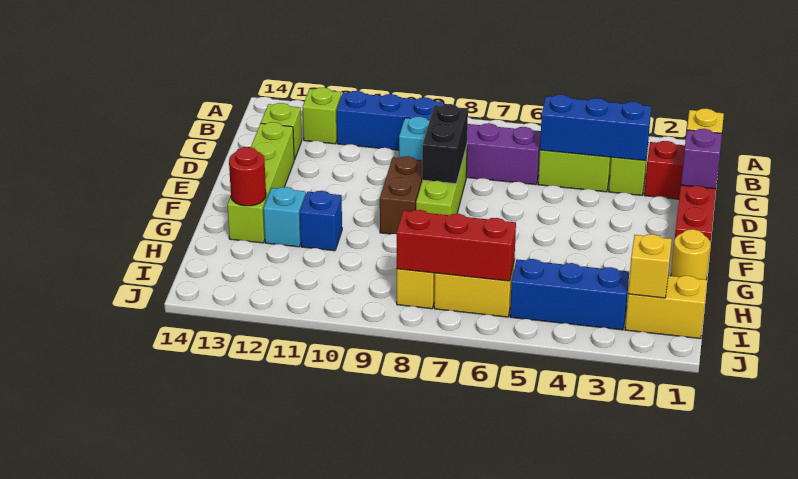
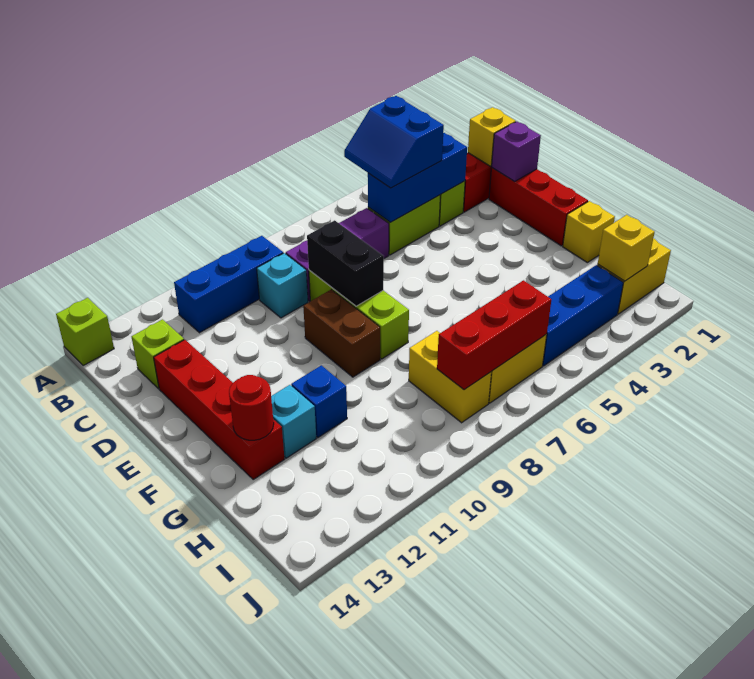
none -> blue 2x2 slope [344,96,444,188]
lime 1x1 brick [302,88,341,144] -> lime 1x1 brick moved to [56,298,114,366]
lime 1x4 brick [227,122,294,243] -> red 1x4 brick [154,340,284,479]
yellow 1x1 round brick [671,229,711,280] -> yellow 1x1 brick [563,201,615,263]

